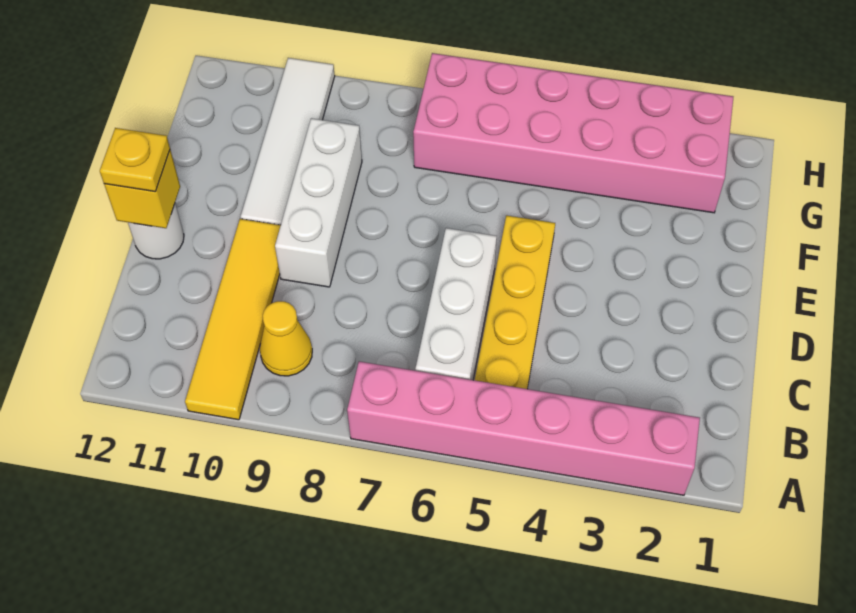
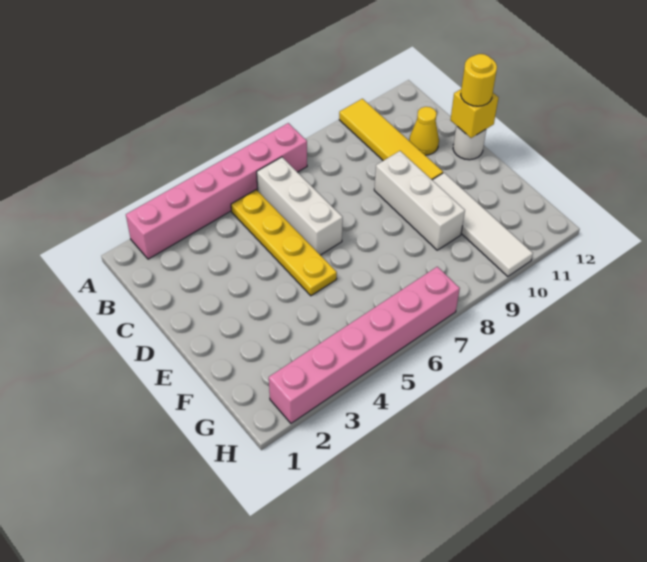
yellow 1x1 cone [260,301,312,376] -> yellow 1x1 cone moved to [409,107,439,155]
yellow 1x1 plate [100,128,170,192] -> yellow 1x1 round brick [461,54,497,106]
pink 2x6 brick [413,53,733,213] -> pink 1x6 brick [269,267,460,423]

